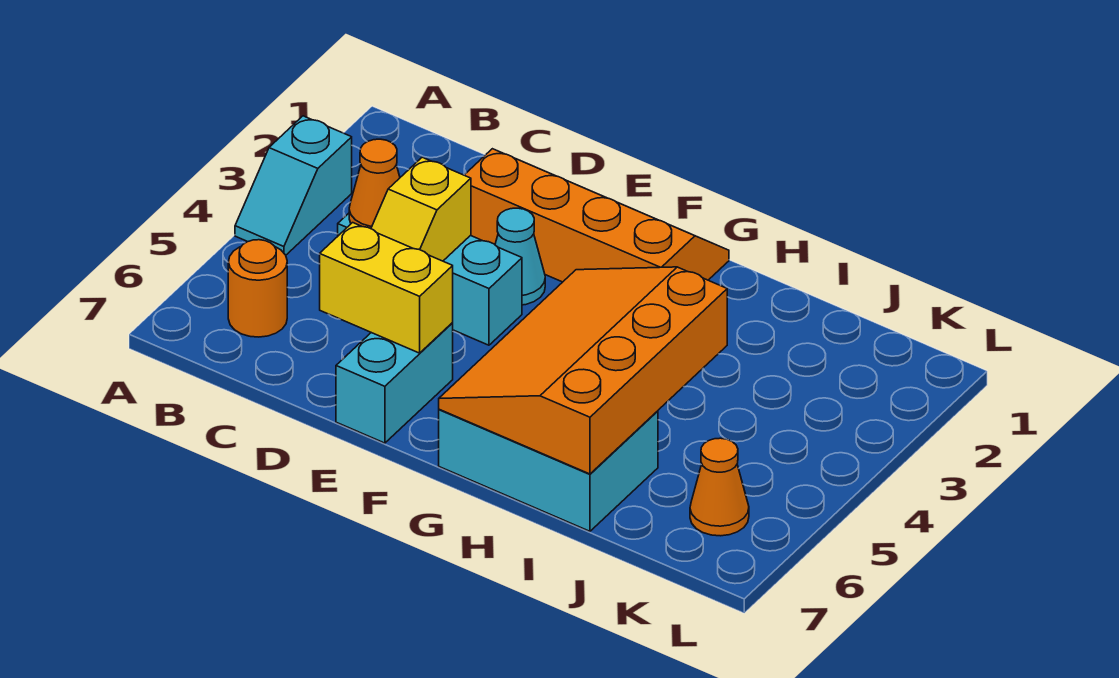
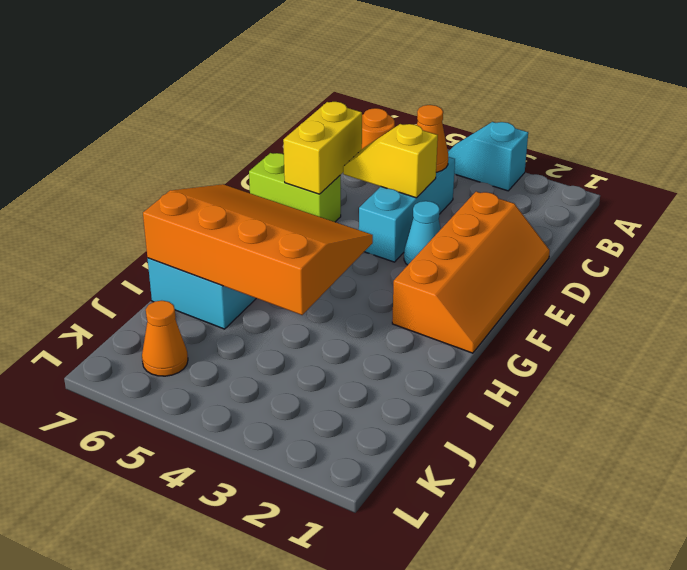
cyan 1x2 brick [336,323,453,443] -> lime 1x2 brick [249,153,341,222]

